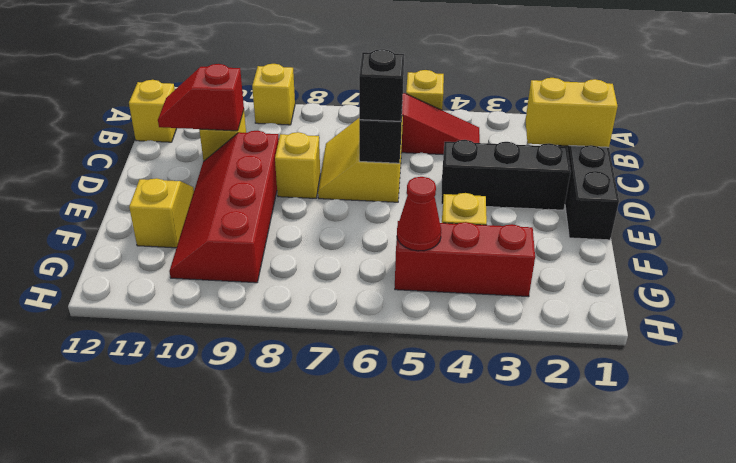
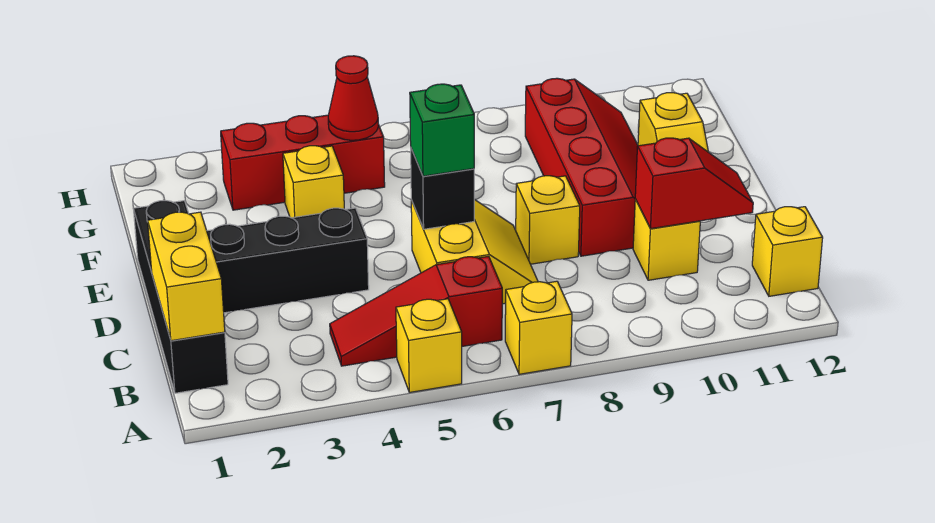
yellow 1x1 brick [252,64,295,125] -> yellow 1x1 brick moved to [505,281,572,374]
yellow 1x2 brick [526,78,618,147] -> yellow 1x2 brick turned to [148,212,225,341]
black 1x1 brick [359,49,404,121] -> green 1x1 brick [410,84,474,176]

